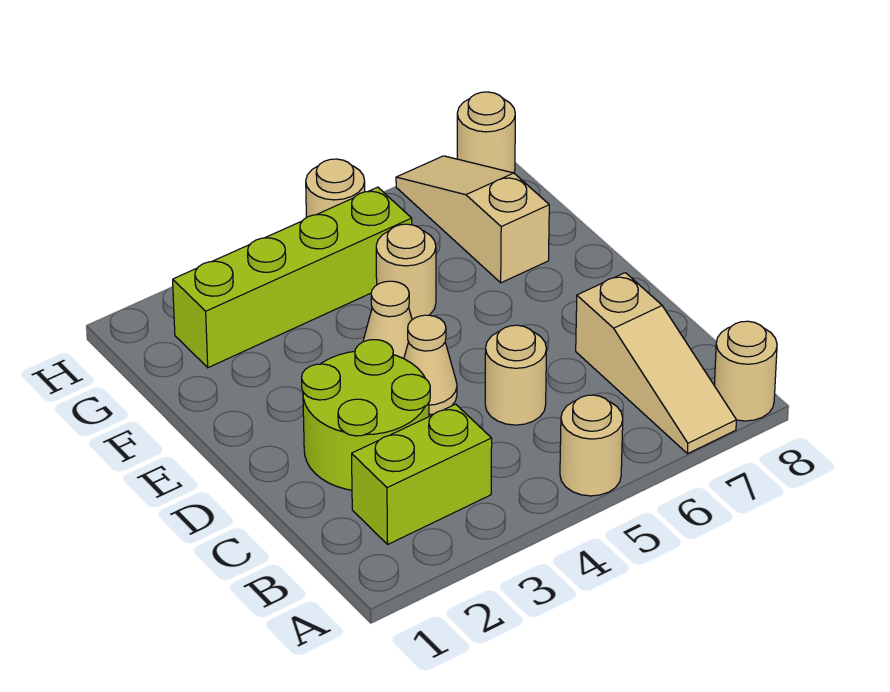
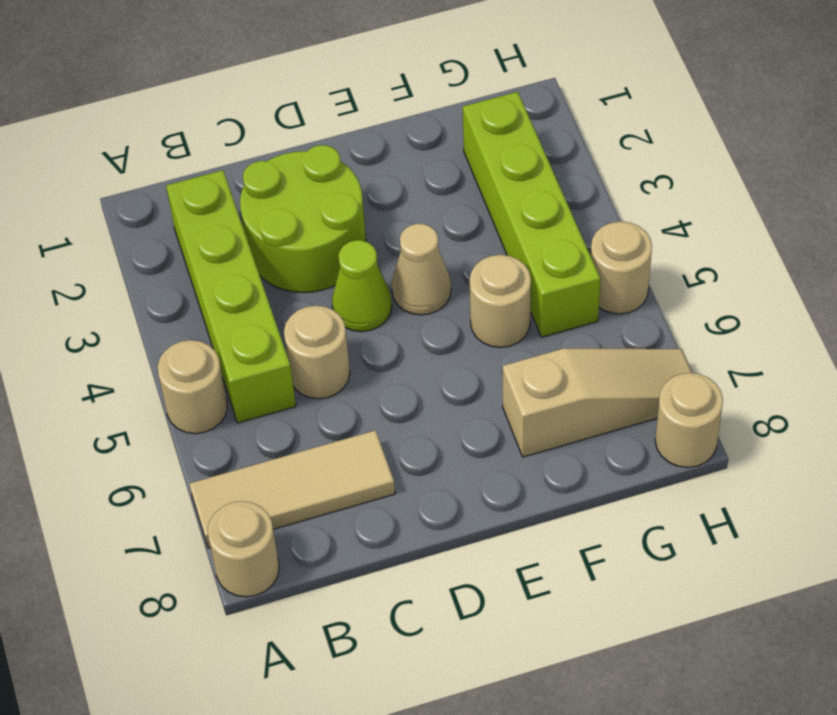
tan 1x3 slope [576,273,736,454] -> tan 1x3 tile [189,430,395,548]
lime 1x2 brick [352,404,492,544] -> lime 1x4 brick [166,170,296,423]
tan 1x1 cone [404,315,457,415] -> lime 1x1 cone [332,240,392,332]

